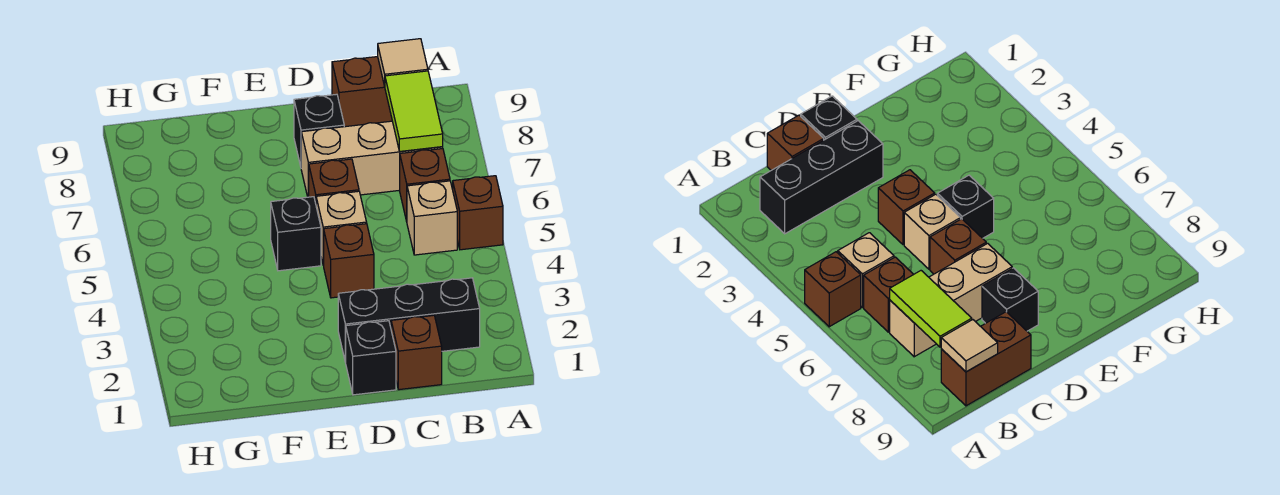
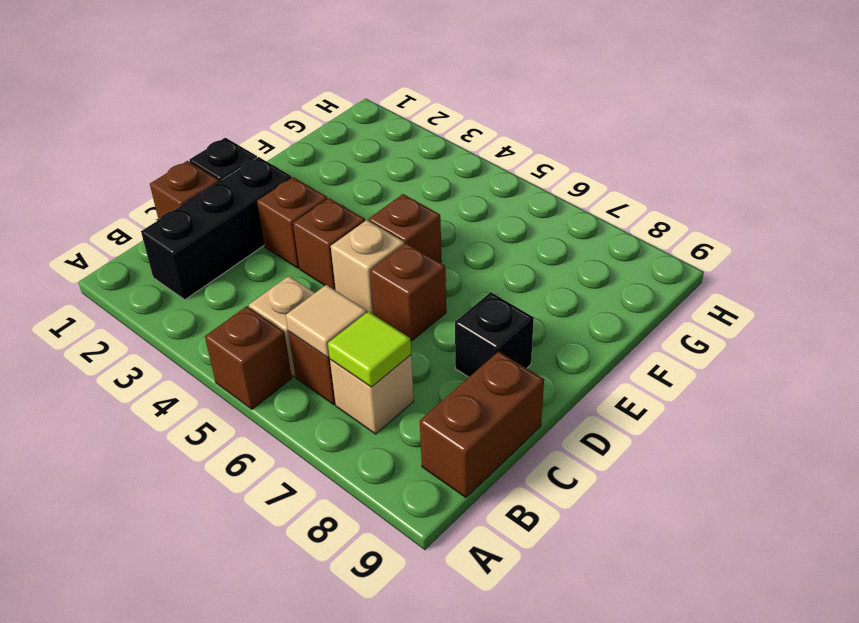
tan 1x3 brick [301,121,443,197] -> tan 1x1 brick [330,355,414,434]
lime 1x2 tile [385,71,443,151] -> lime 1x1 tile [328,312,411,387]
tan 1x1 tile [378,39,428,86] -> tan 1x1 tile moved to [286,285,367,357]
none -> brown 1x1 brick [257,177,328,268]
black 1x1 brick [271,197,321,271] -> brown 1x1 brick [369,194,442,262]

